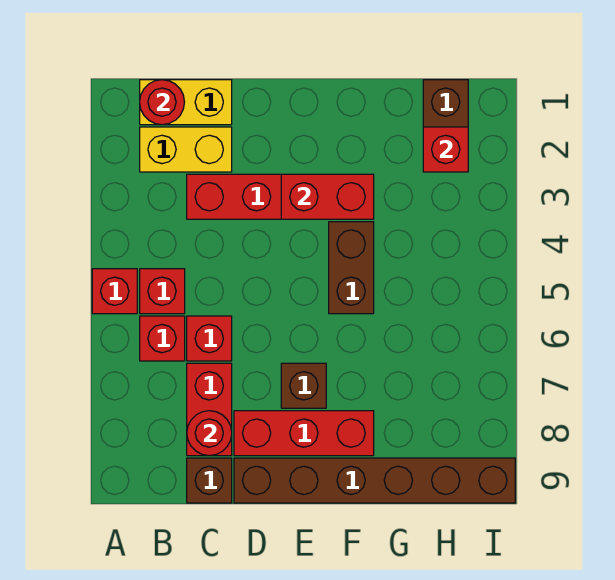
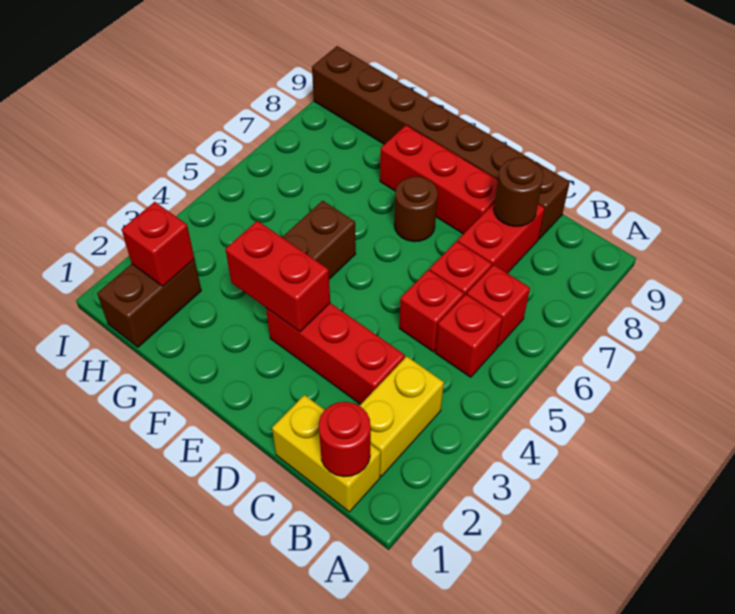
red 1x1 brick [92,269,137,314] -> red 1x1 brick moved to [399,270,464,352]
yellow 1x2 brick [140,127,232,172] -> yellow 1x2 brick turned to [360,356,444,476]
red 1x1 round brick [187,411,232,456] -> brown 1x1 round brick [494,157,544,226]
brown 1x1 brick [281,363,326,408] -> brown 1x1 round brick [394,176,438,242]

